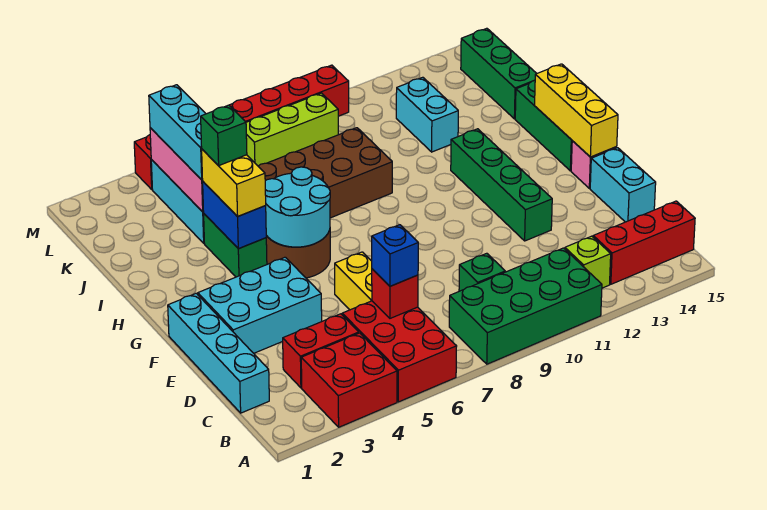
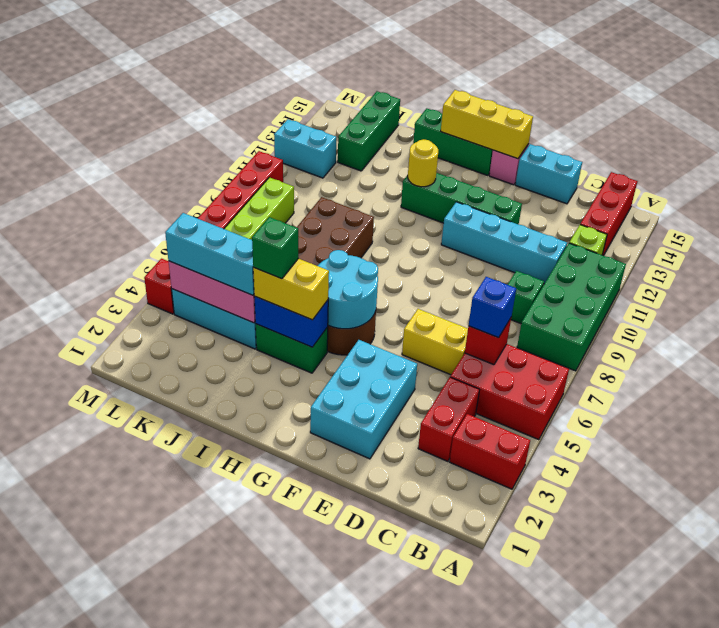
red 2x2 brick [301,333,397,427] -> red 1x2 brick [450,414,530,489]
cyan 1x4 brick [168,293,269,413] -> cyan 1x4 brick moved to [441,202,567,284]
none -> yellow 1x1 round brick [408,139,438,187]
cyan 1x2 brick [396,77,458,152] -> cyan 1x2 brick moved to [274,119,336,178]
green 1x3 brick [461,28,537,119] -> green 1x3 brick turned to [338,91,400,171]

